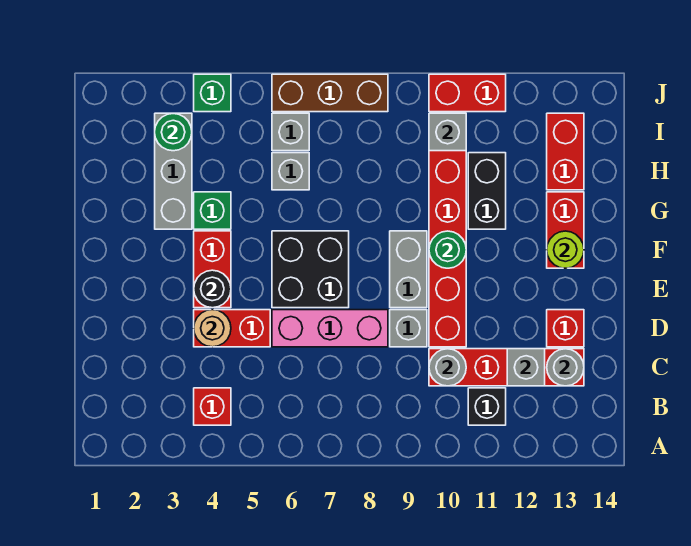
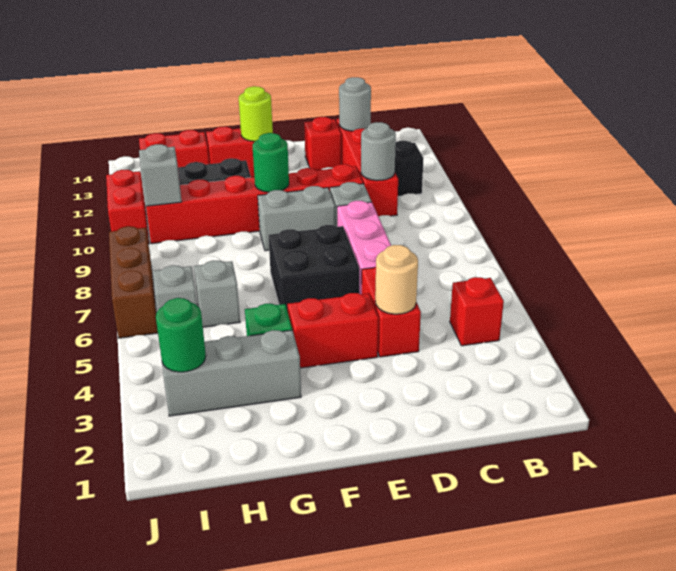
grey 1x1 brick [507,349,545,386] -> none
black 1x1 round brick [194,270,231,308] -> none
green 1x1 brick [194,74,231,112] -> none

